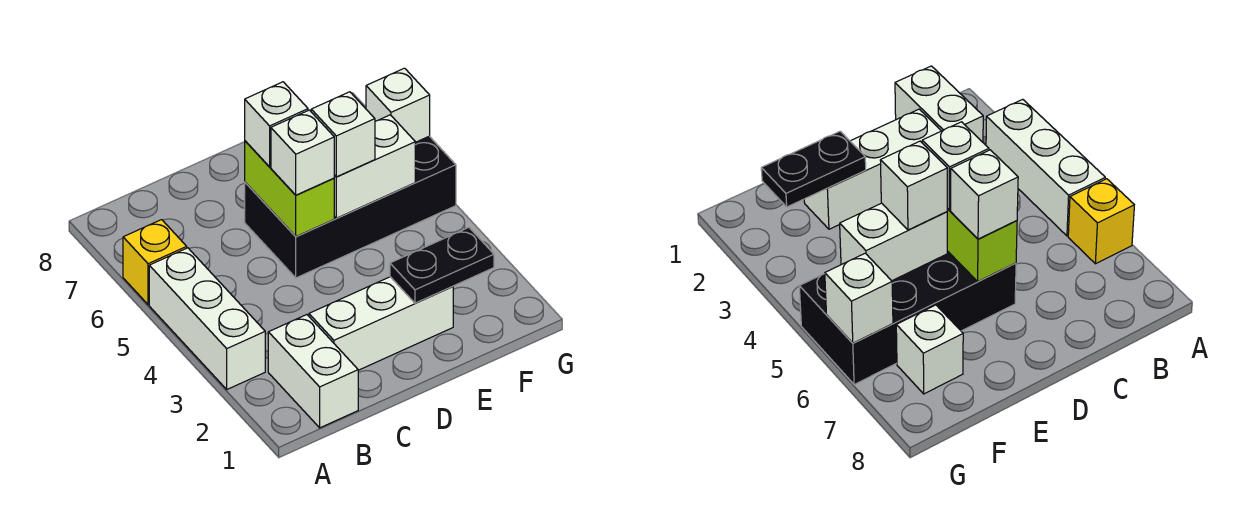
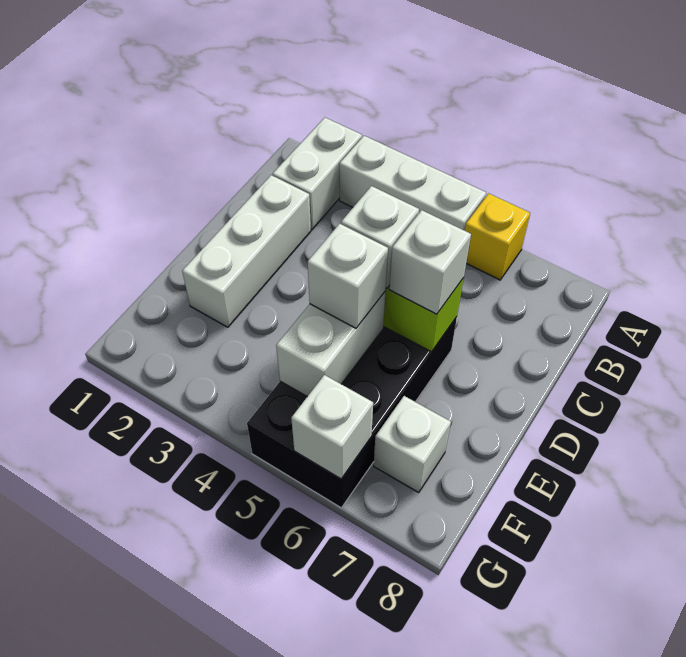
white 1x2 brick [268,315,358,428] -> white 1x2 brick turned to [273,118,362,230]
black 1x2 plate [390,228,494,303] -> none

